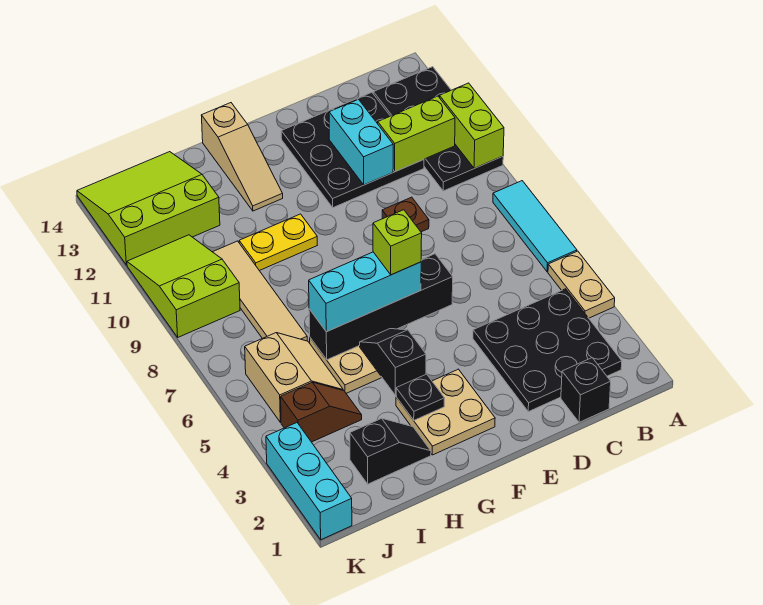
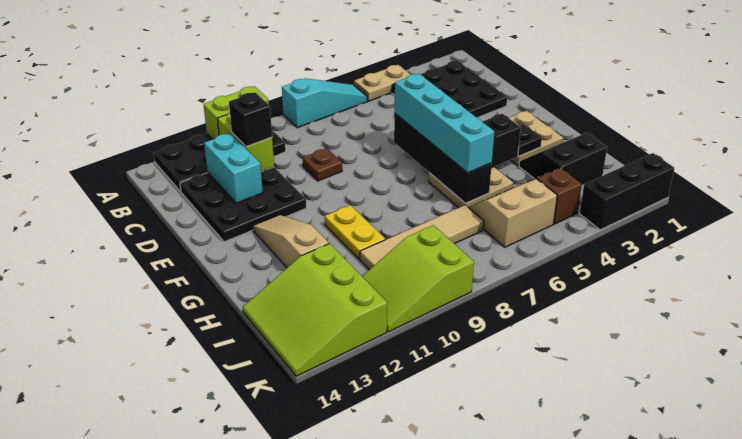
cyan 1x3 tile [493,181,577,272] -> cyan 1x3 slope [282,78,367,128]
black 1x1 brick [561,358,611,422] -> black 1x1 brick moved to [229,92,272,147]
cyan 1x2 brick [329,99,393,185] -> cyan 1x2 brick turned to [204,133,263,203]
cyan 1x3 brick [309,252,421,332] -> cyan 1x4 brick [394,74,494,173]
lime 1x1 brick [373,210,422,275] -> none
tan 1x3 slope [201,103,283,211] -> tan 1x3 slope turned to [253,215,329,268]
black 1x2 slope [350,418,431,484] -> black 2x2 slope [519,133,607,185]
cyan 1x3 brick [266,423,352,540] -> black 1x3 brick [580,153,674,230]

